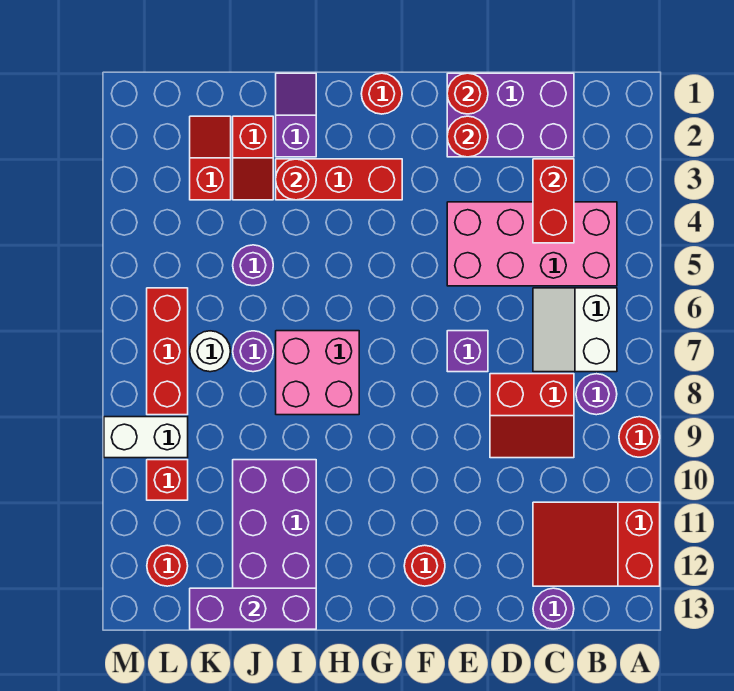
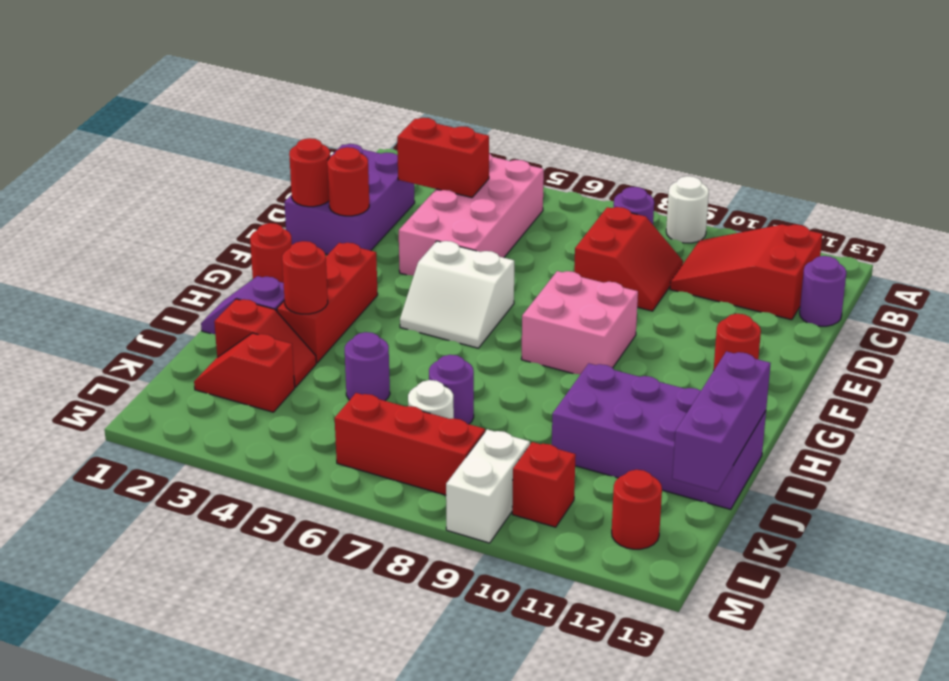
red 1x1 round brick [619,417,660,457] -> white 1x1 round brick [666,176,709,243]
red 2x3 slope [533,502,660,586] -> red 2x3 slope turned to [670,224,823,320]
white 2x2 slope [533,288,617,372] -> white 2x2 slope moved to [400,241,514,348]
purple 1x1 brick [447,331,488,372] -> none
pink 2x2 brick [276,331,359,415] -> pink 2x2 brick moved to [521,271,638,375]

